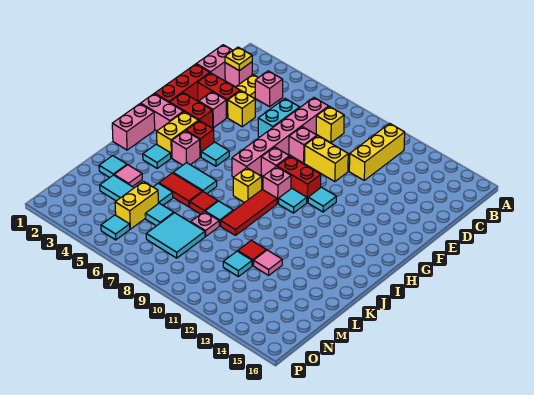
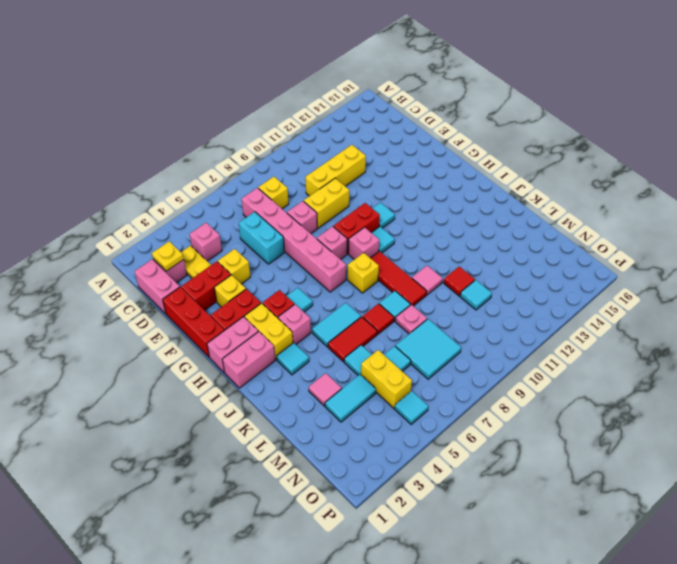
yellow 1x3 brick [349,123,405,180] -> yellow 1x3 brick turned to [305,145,366,196]
pink 1x1 brick [199,92,226,128] -> yellow 1x1 brick [214,275,246,307]
pink 1x2 brick [112,104,155,150] -> pink 1x2 brick turned to [222,332,275,388]
cyan 1x1 tile [99,156,127,178] -> none
pink 1x1 tile [254,250,282,275] -> pink 1x1 tile moved to [412,266,443,295]

